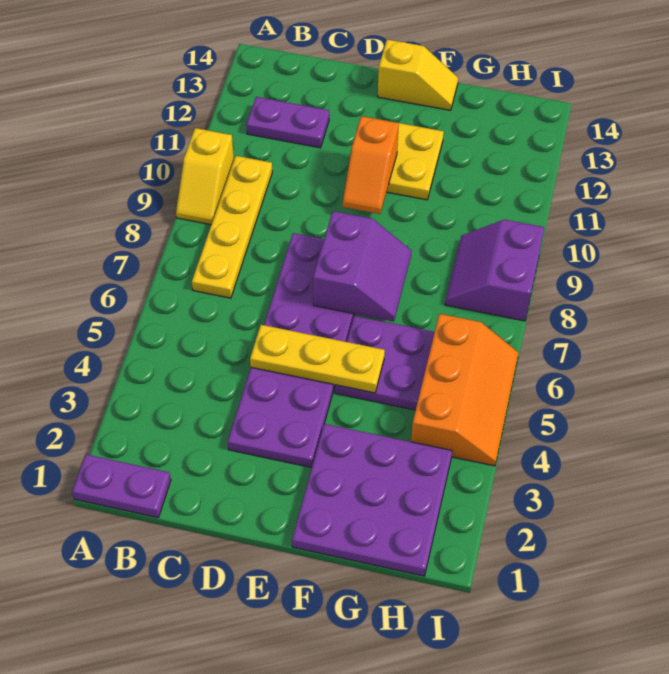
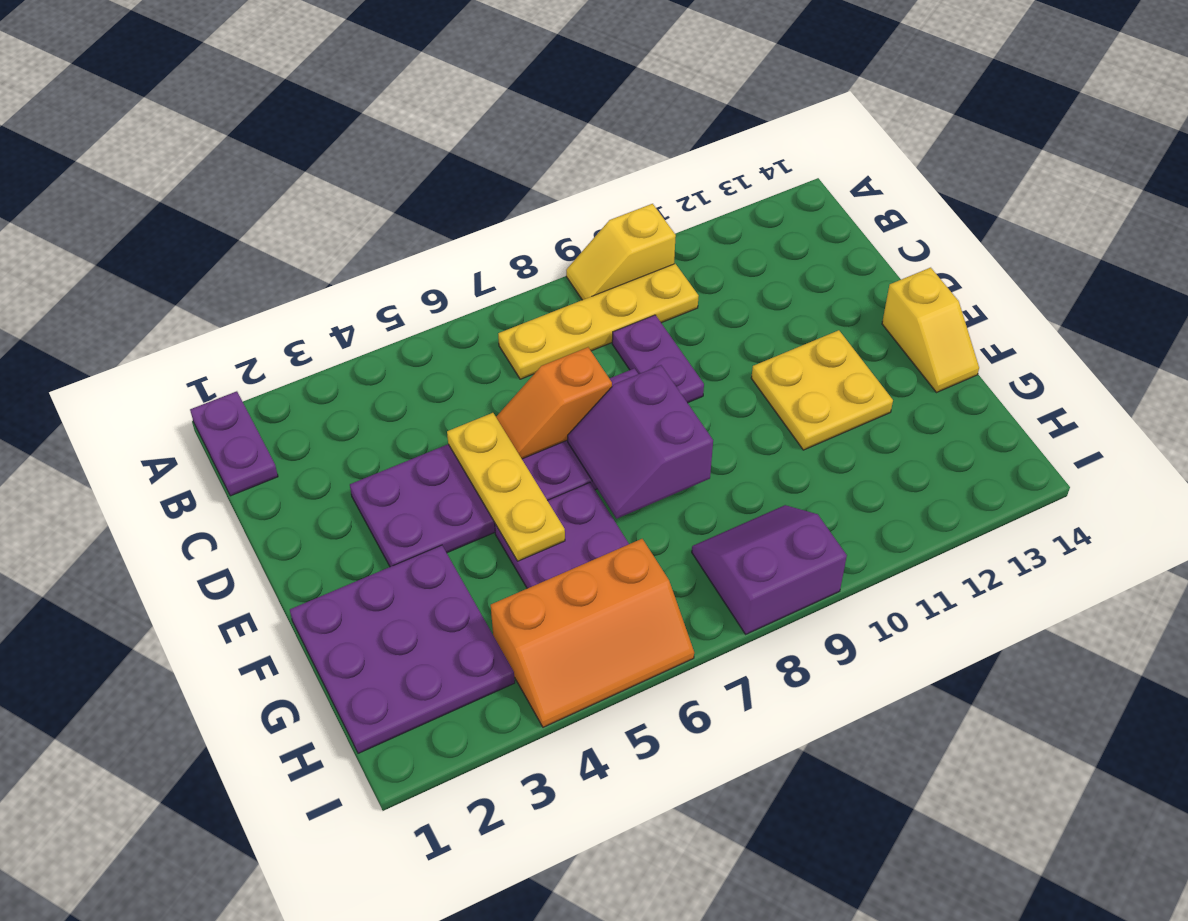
purple 1x2 plate [246,97,329,148] -> purple 1x2 plate moved to [612,315,704,403]
purple 2x2 slope [313,211,412,322] -> purple 2x2 slope turned to [568,365,713,519]
orange 1x2 slope [343,116,399,214] -> orange 1x2 slope moved to [496,347,612,459]

